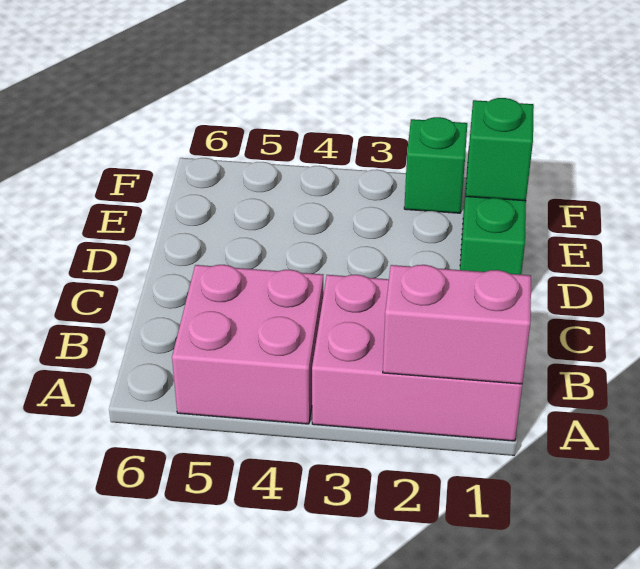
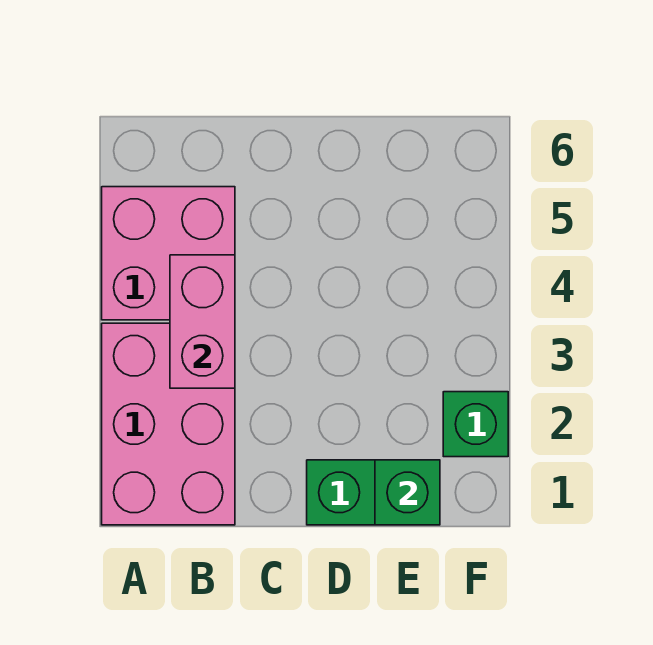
pink 1x2 brick [383,265,531,384] -> pink 1x2 brick moved to [170,255,235,388]

